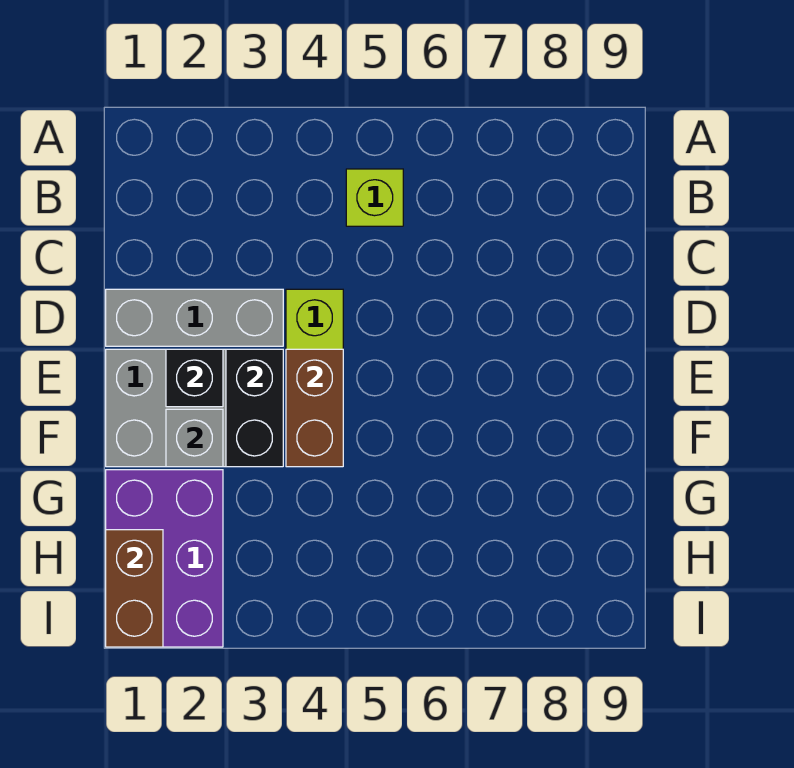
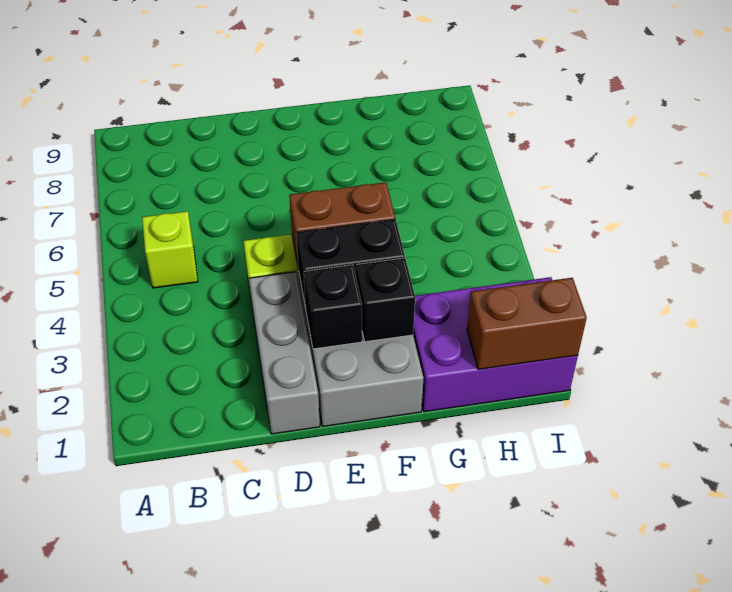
grey 1x1 brick [166,409,223,467] -> black 1x1 brick [356,258,415,342]

